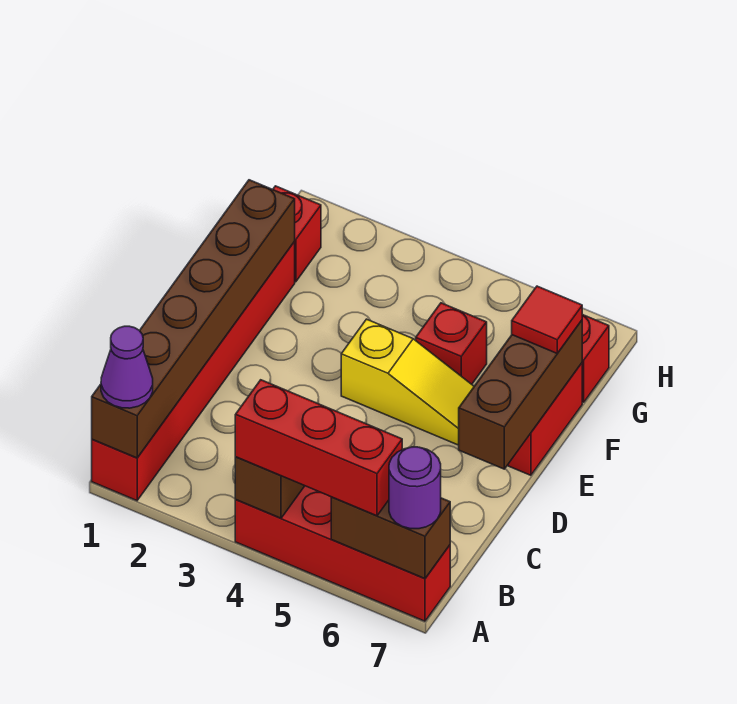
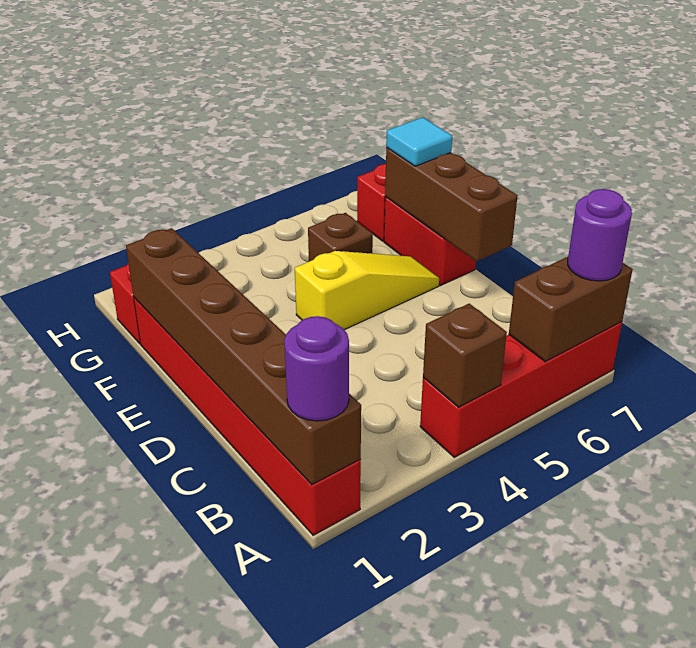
purple 1x1 cone [101,326,153,408] -> purple 1x1 round brick [284,316,349,421]
red 1x3 brick [235,380,402,516] -> none
red 1x1 brick [416,303,487,384] -> brown 1x1 brick [308,213,373,261]
red 1x1 tile [512,286,582,353] -> cyan 1x1 tile [386,117,452,166]

